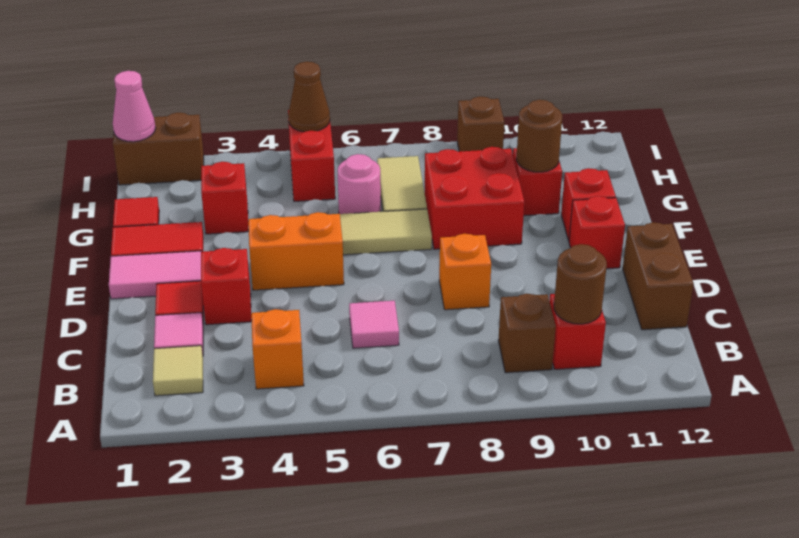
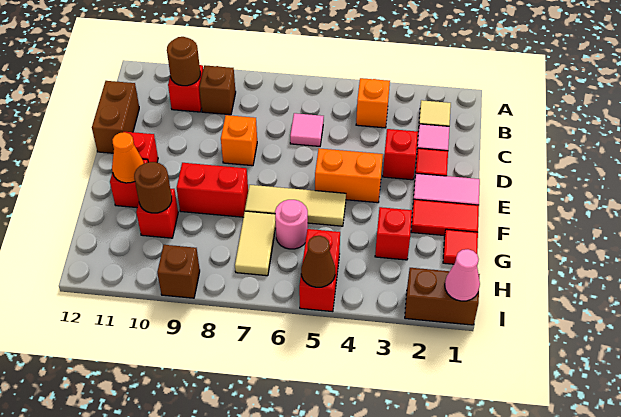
red 2x2 brick [425,147,524,249] -> red 1x2 brick [177,163,248,217]
none -> orange 1x1 cone [112,132,144,183]

